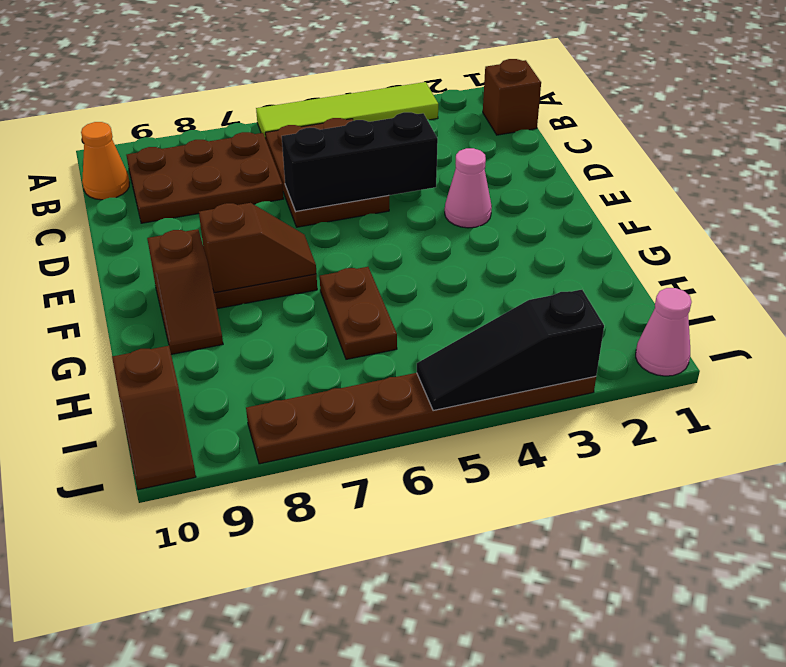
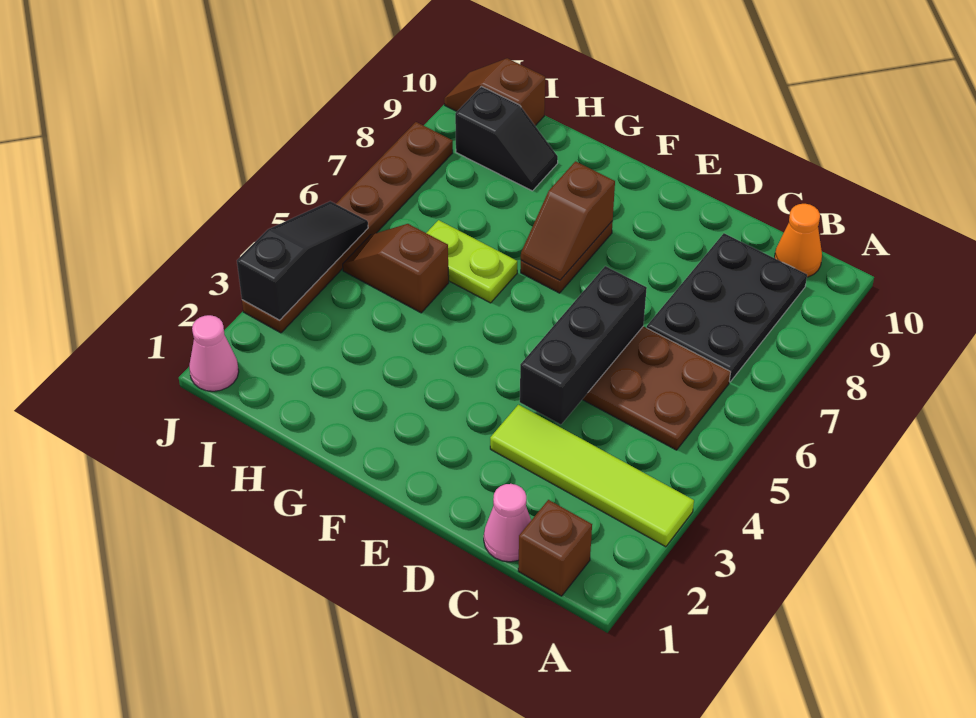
lime 1x4 tile [256,82,438,139] -> lime 1x4 tile turned to [490,405,694,547]
brown 2x3 plate [126,132,284,223] -> black 2x3 plate [647,233,807,382]
pink 1x1 cone [445,148,492,228] -> pink 1x1 cone moved to [484,484,531,562]
brown 1x2 slope [147,229,223,354] -> brown 1x2 slope moved to [343,224,449,313]
brown 1x2 plate [320,267,397,359] -> lime 1x2 plate [427,220,517,303]
none -> black 1x2 slope [455,86,558,191]

